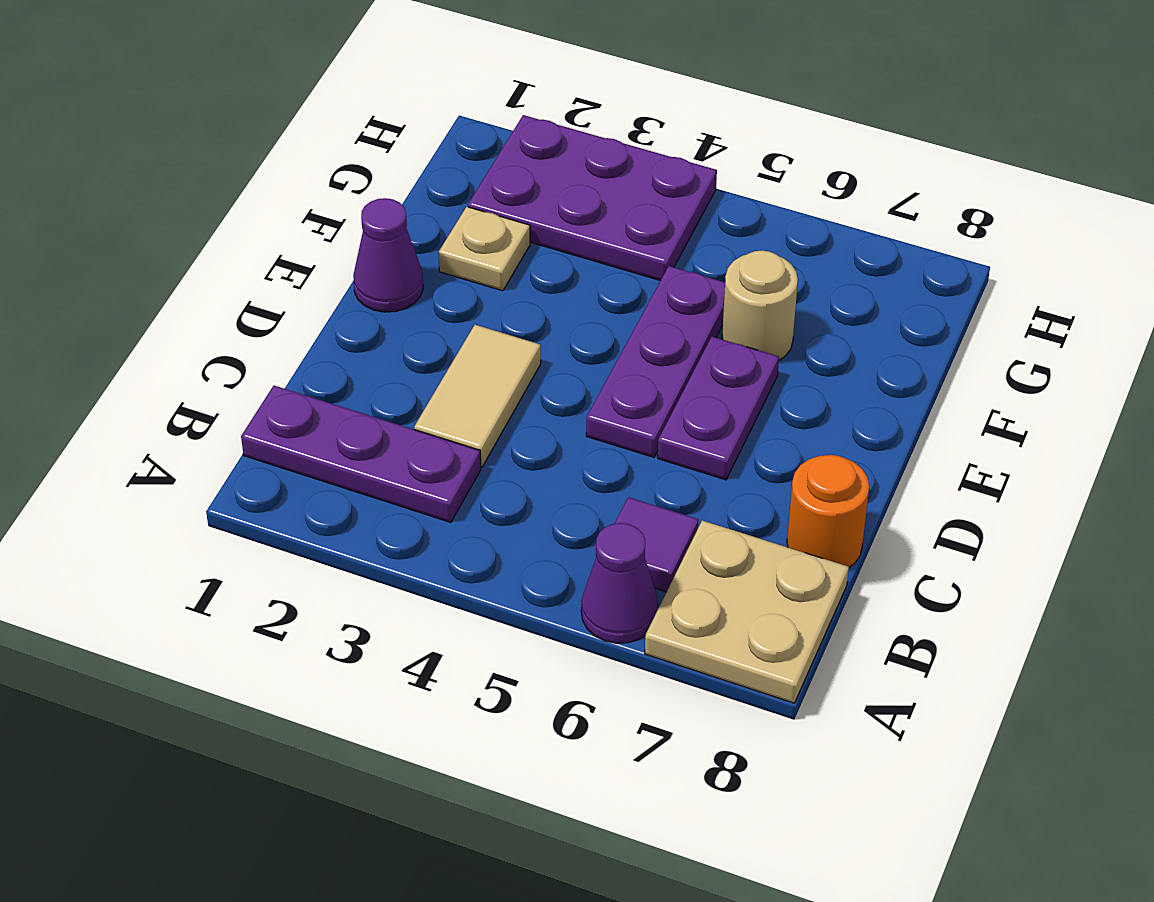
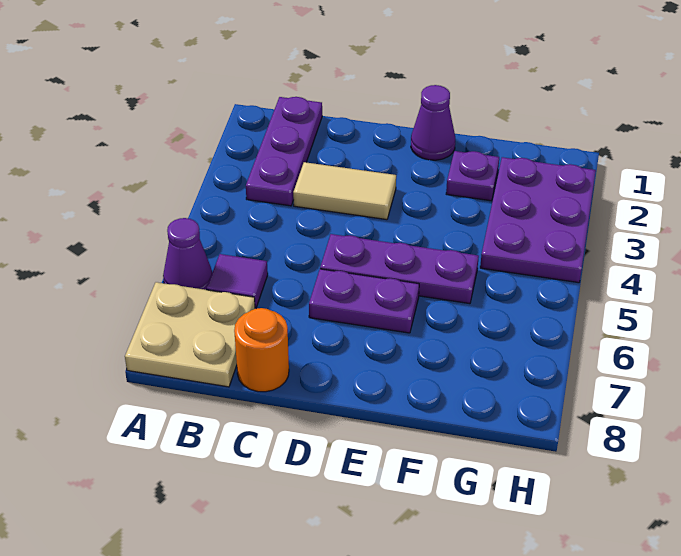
tan 1x1 plate [438,207,530,291] -> purple 1x1 plate [446,151,499,201]
tan 1x1 round brick [722,250,798,360] -> none

